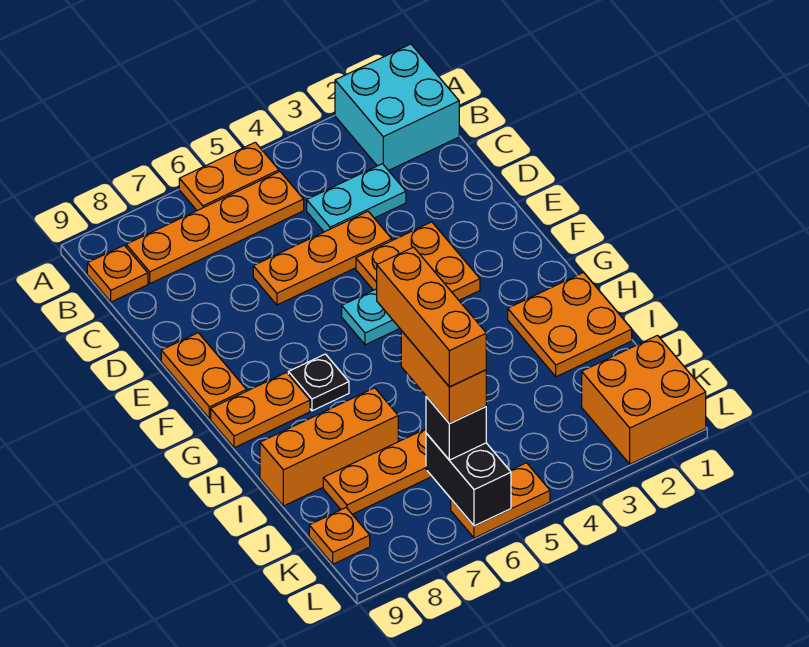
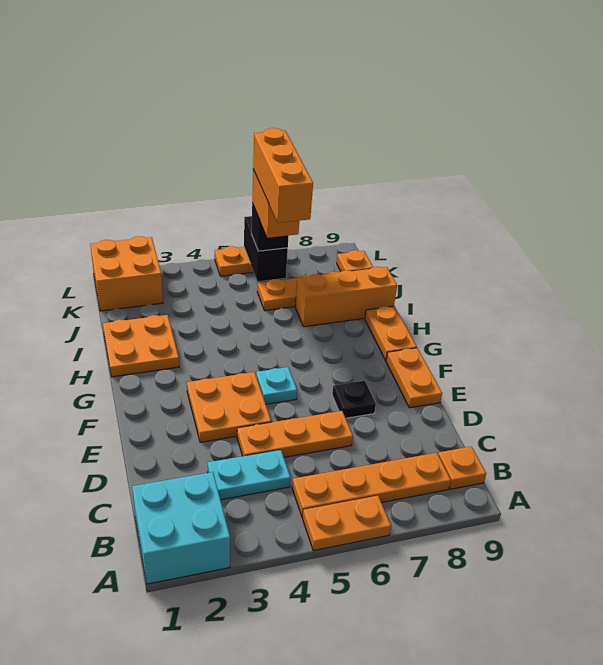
black 1x1 plate [288,354,349,411] -> black 1x1 plate moved to [332,381,376,418]
orange 1x2 plate [211,373,310,448] -> orange 1x2 plate turned to [365,306,417,360]

